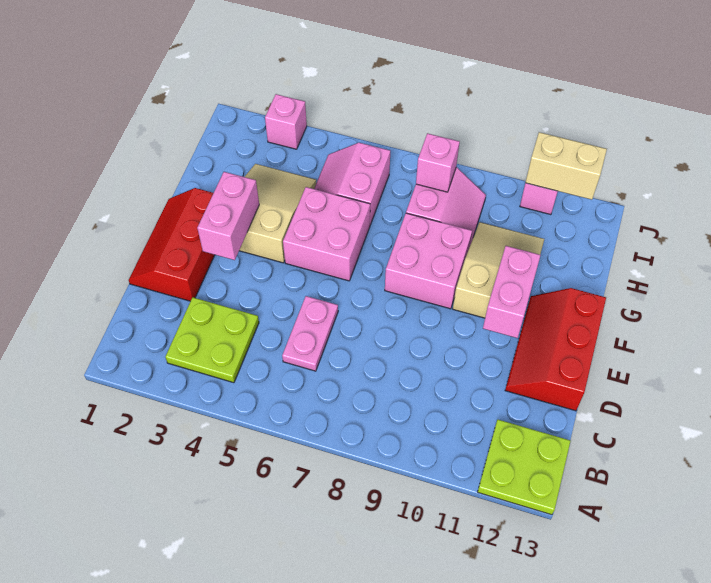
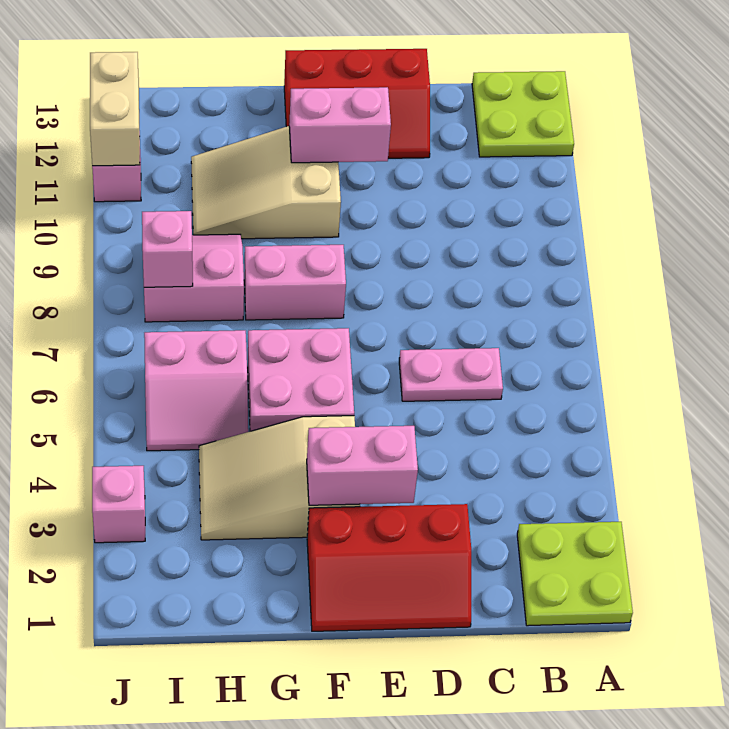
lime 2x2 plate [165,297,259,383] -> lime 2x2 plate moved to [517,522,633,626]
pink 2x2 brick [385,213,472,309] -> pink 1x2 brick [244,245,346,320]

